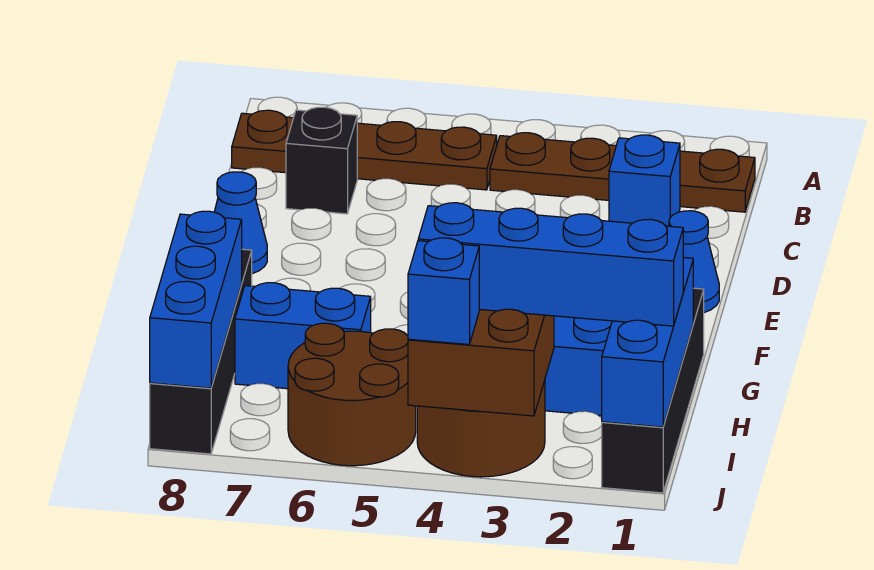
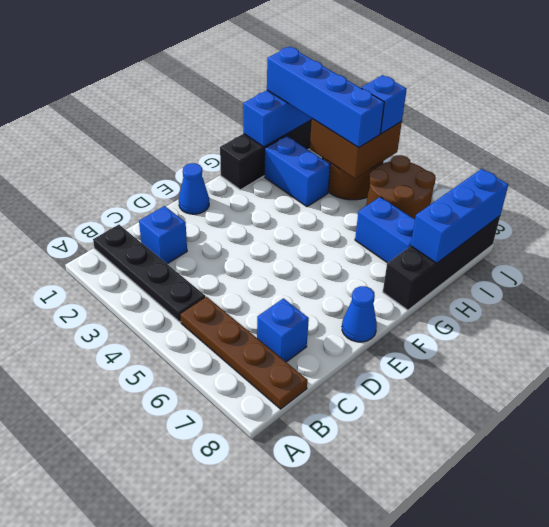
brown 1x4 plate [490,133,755,212] -> black 1x4 plate [93,225,206,322]
black 1x1 brick [286,107,357,214] -> blue 1x1 brick [257,298,309,362]

